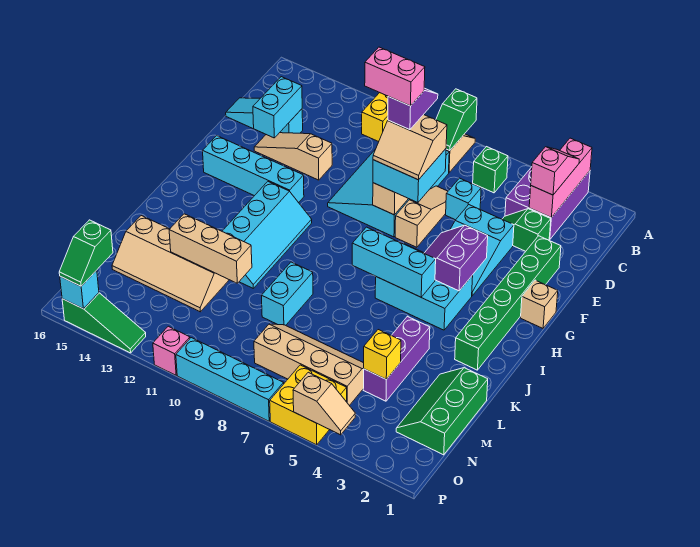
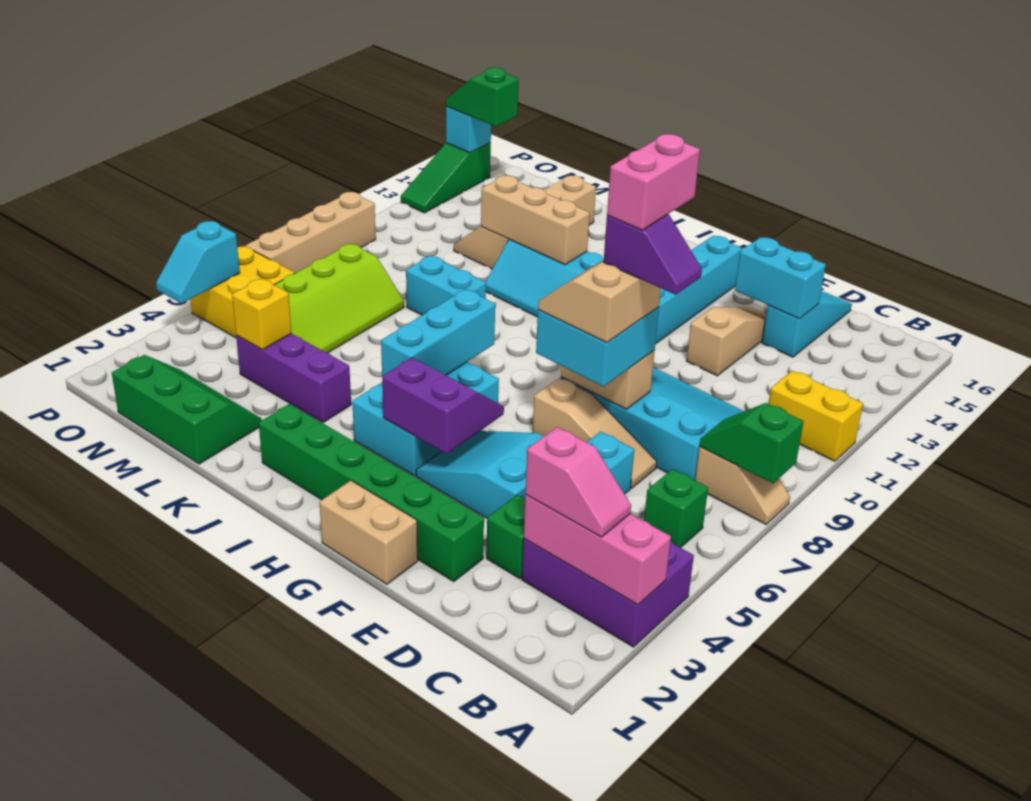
tan 1x1 brick [521,280,558,328] -> tan 1x2 brick [319,481,418,584]
tan 1x3 brick [169,214,252,283] -> tan 1x3 brick turned to [481,175,590,265]
tan 2x4 slope [254,324,364,406] -> lime 2x4 slope [275,244,404,353]
tan 1x2 slope [293,372,355,435] -> cyan 1x2 slope [156,221,240,303]
cyan 1x4 brick [176,338,284,421] -> tan 1x4 brick [246,192,376,273]
pink 1x1 brick [153,326,190,375] -> none

